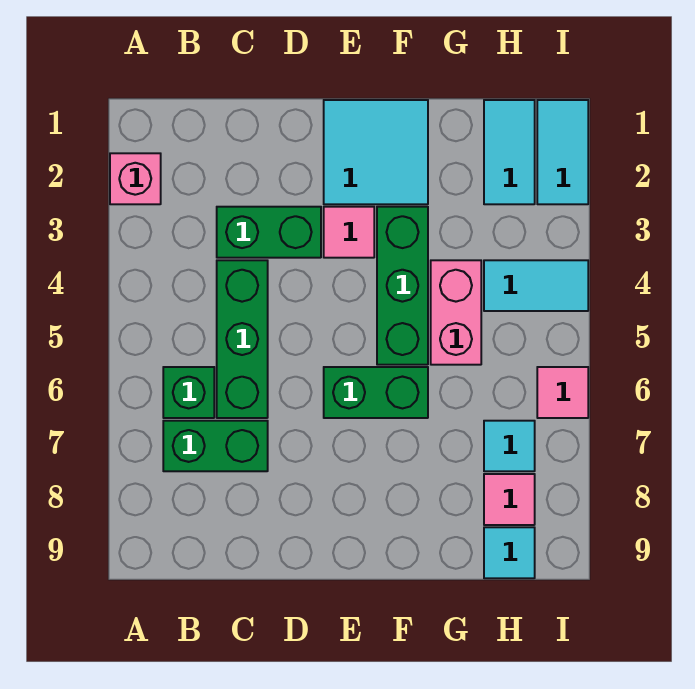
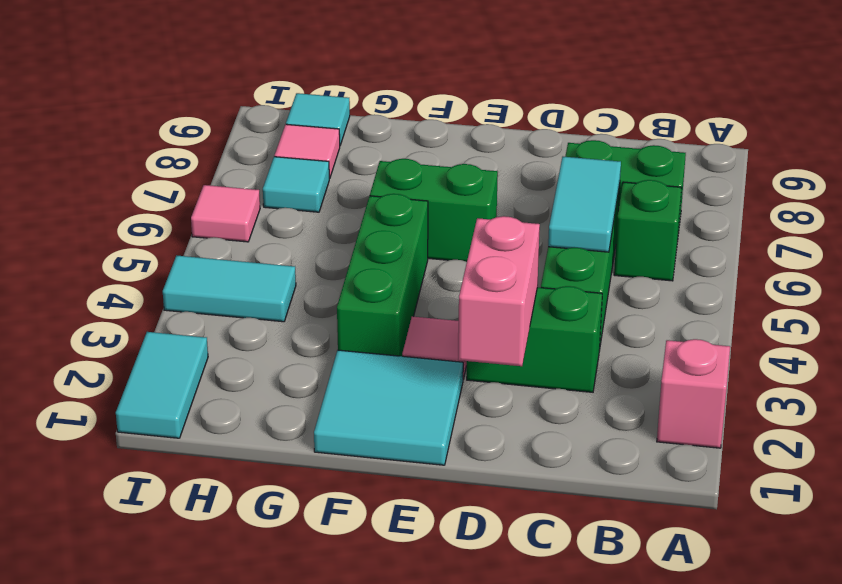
pink 1x2 brick [431,260,481,365] -> pink 1x2 brick moved to [458,216,540,366]
cyan 1x2 tile [484,100,535,204] -> cyan 1x2 tile moved to [548,157,621,252]

